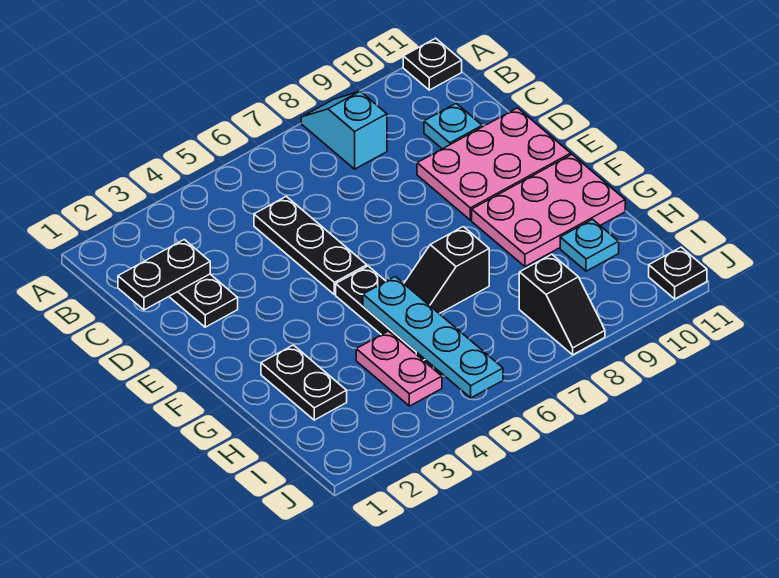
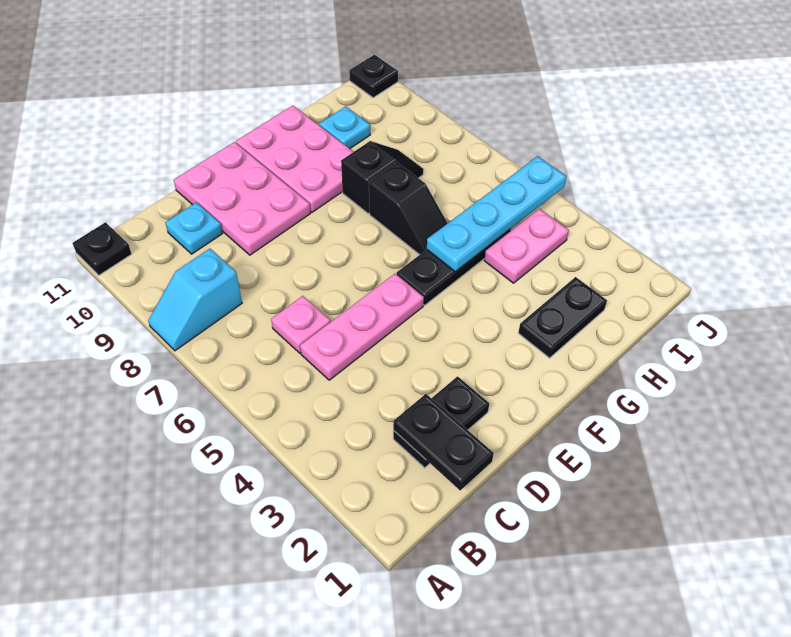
black 1x3 plate [254,196,367,295] -> pink 1x3 plate [300,274,424,380]
none -> pink 1x1 plate [271,296,330,353]
black 1x2 slope [519,254,605,355] -> black 1x2 slope moved to [341,141,424,213]

